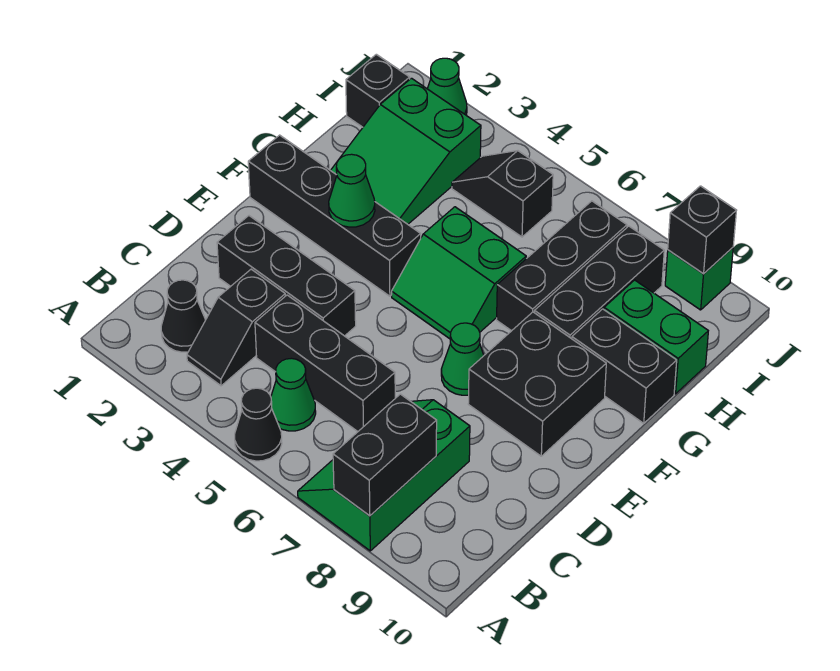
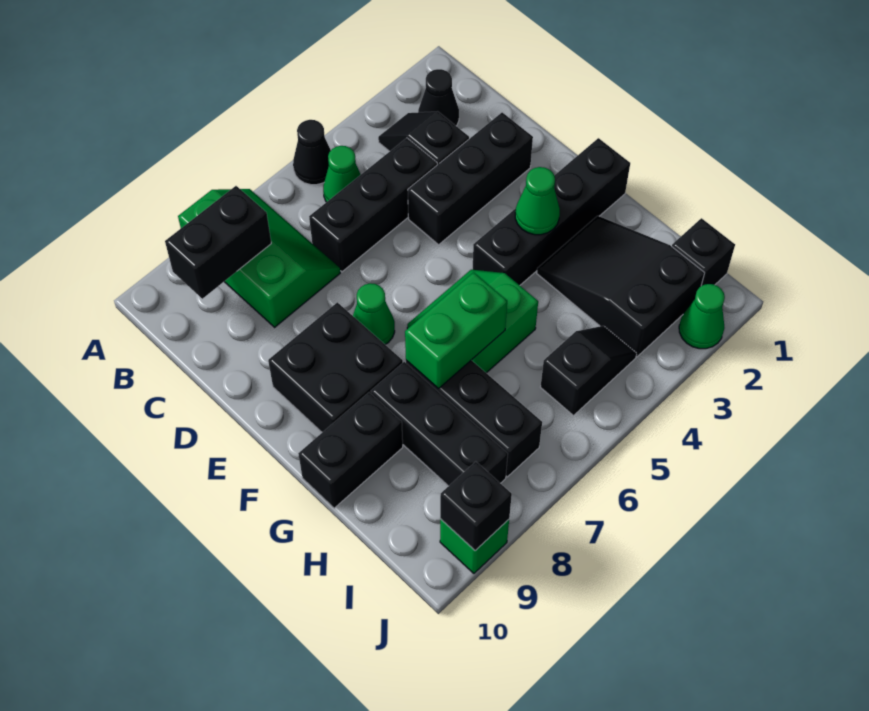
black 1x2 brick [333,394,437,516] -> black 1x2 brick turned to [165,186,271,299]
green 2x3 slope [331,78,481,224] -> black 2x3 slope [537,216,704,357]
green 1x2 brick [604,280,708,394] -> green 1x2 brick moved to [405,272,507,389]

